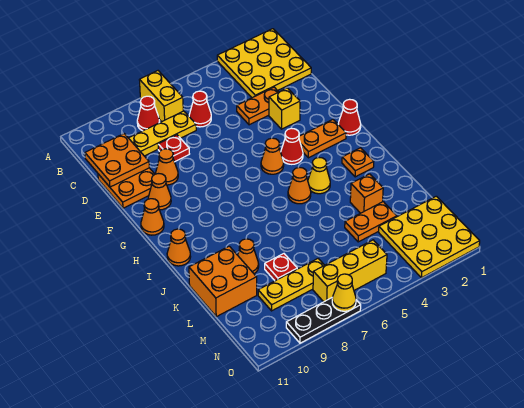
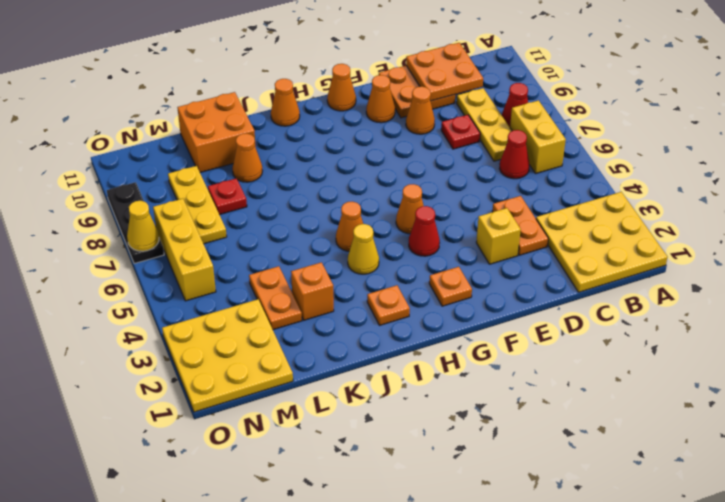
yellow 1x2 brick [140,71,183,122] -> yellow 1x2 brick turned to [510,100,566,173]
red 1x1 cone [338,99,361,135] -> none
orange 1x2 plate [299,120,346,158] -> orange 1x1 plate [429,267,472,306]

